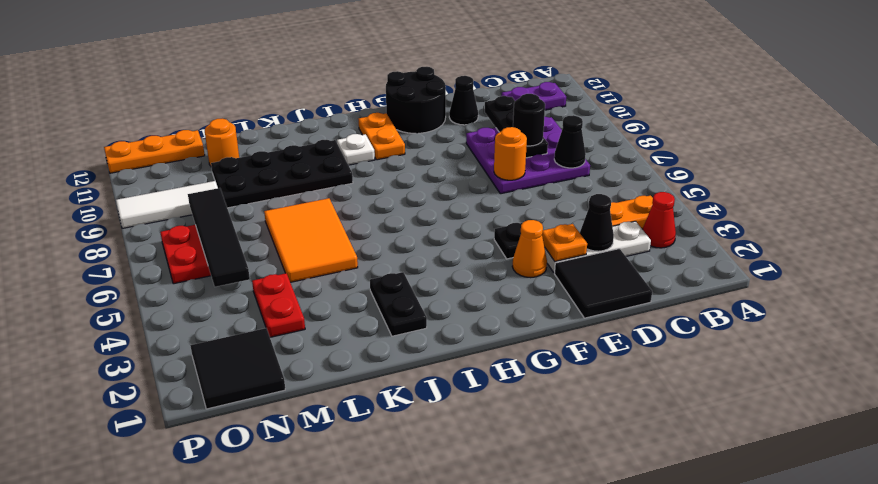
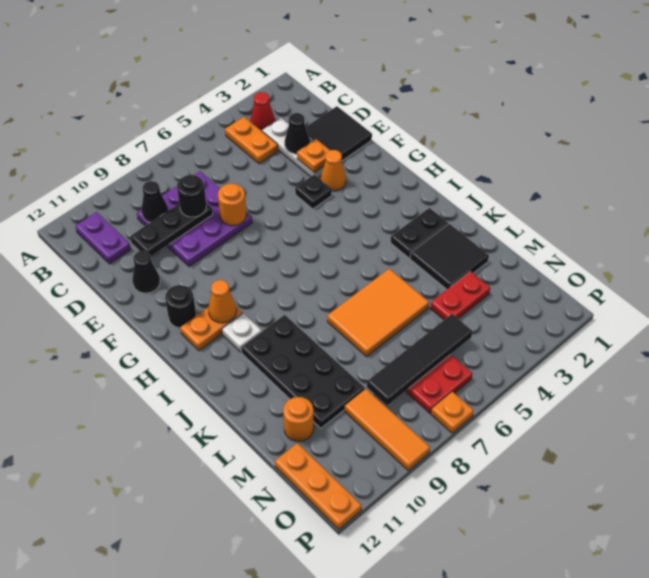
black 1x1 cone [554,115,586,168] -> black 1x1 cone moved to [141,181,168,223]
black 2x2 round brick [386,67,446,133] -> black 1x1 round brick [165,285,196,328]
none -> orange 1x1 cone [208,280,237,323]
black 2x2 tile [190,328,285,409] -> black 2x2 tile moved to [410,224,489,289]
white 1x3 tile [116,181,218,228] -> orange 1x3 tile [344,389,430,470]
none -> orange 1x1 plate [431,392,474,433]

